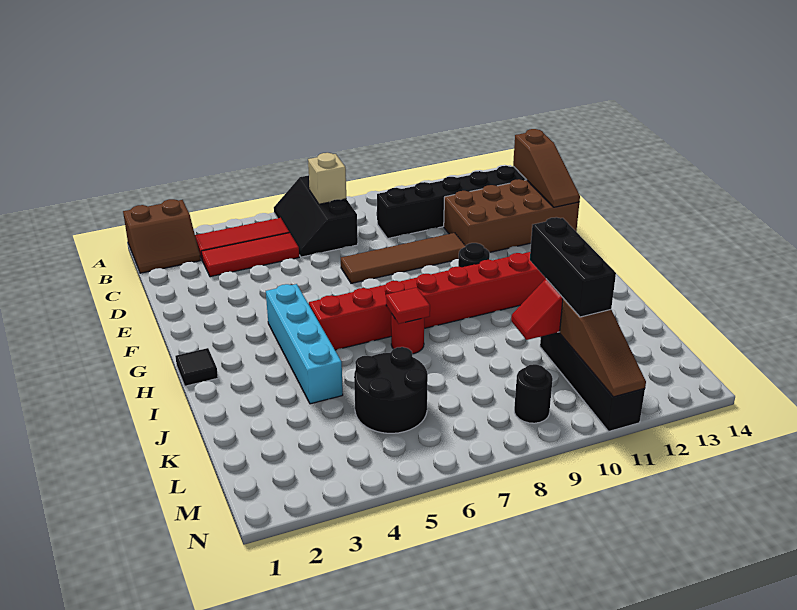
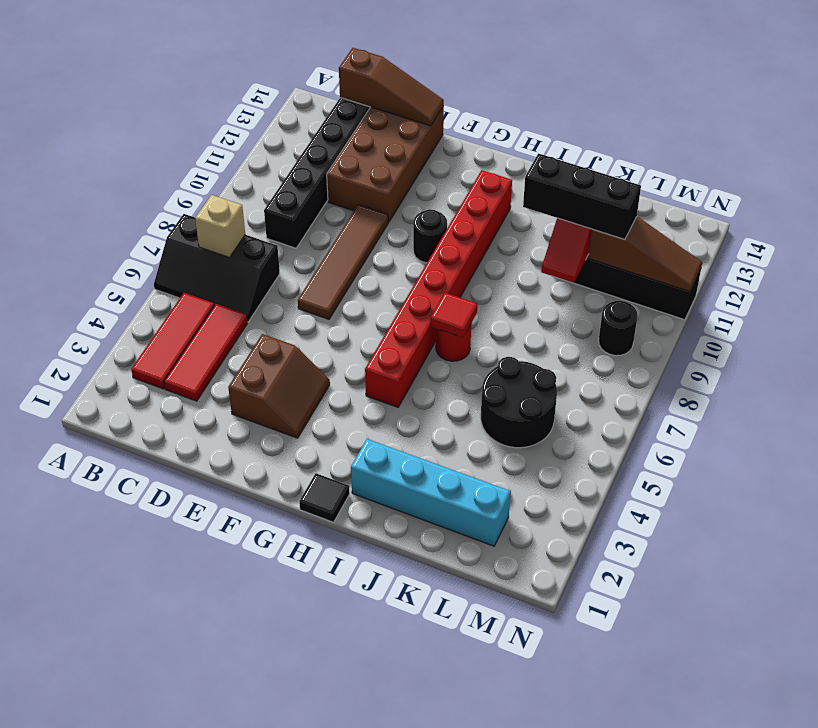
brown 2x2 slope [123,199,200,273] -> brown 2x2 slope moved to [228,334,330,438]
cyan 1x4 brick [266,284,343,404] -> cyan 1x4 brick moved to [351,439,511,546]

